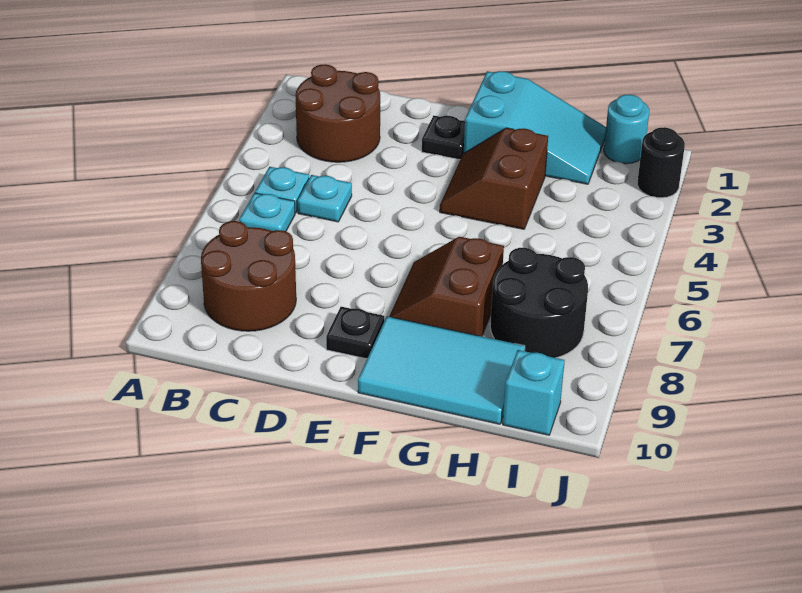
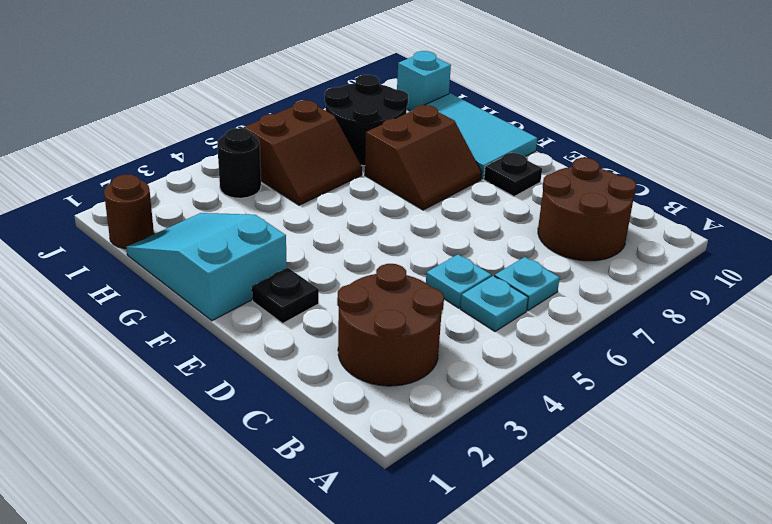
brown 2x2 slope [440,128,548,229] -> brown 2x2 slope moved to [244,100,362,205]
cyan 1x1 round brick [604,95,649,164] -> brown 1x1 round brick [104,175,154,249]
black 1x1 round brick [637,127,685,198] -> black 1x1 round brick moved to [217,128,261,198]

